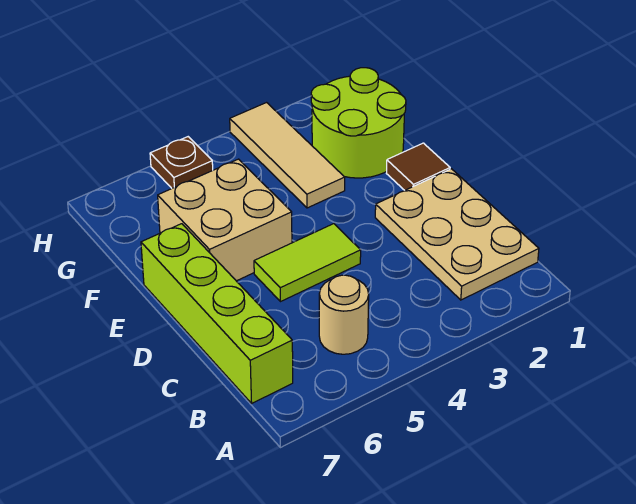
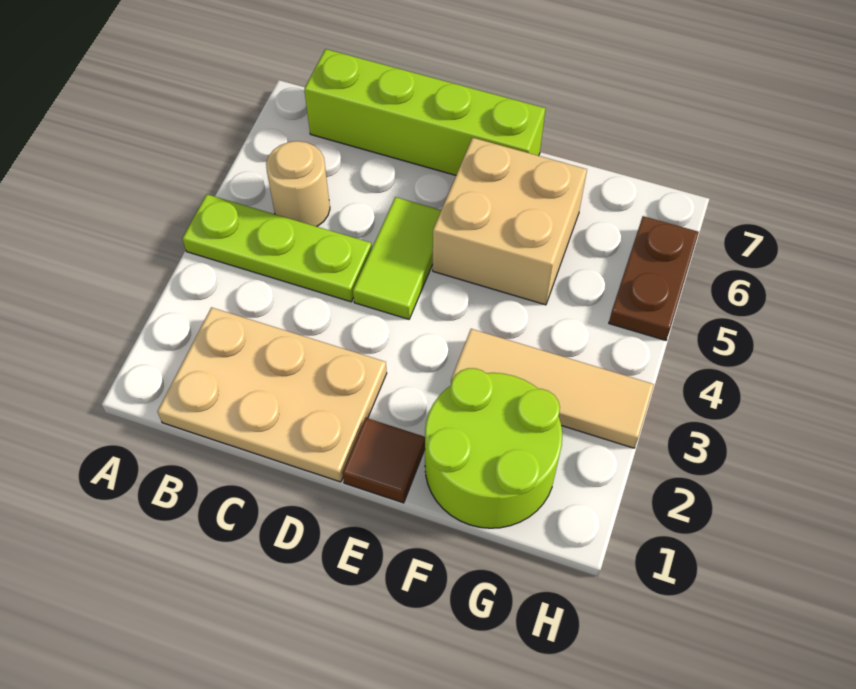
none -> lime 1x3 plate [182,194,372,302]
brown 1x1 plate [150,137,213,188] -> brown 1x2 plate [609,216,699,340]

